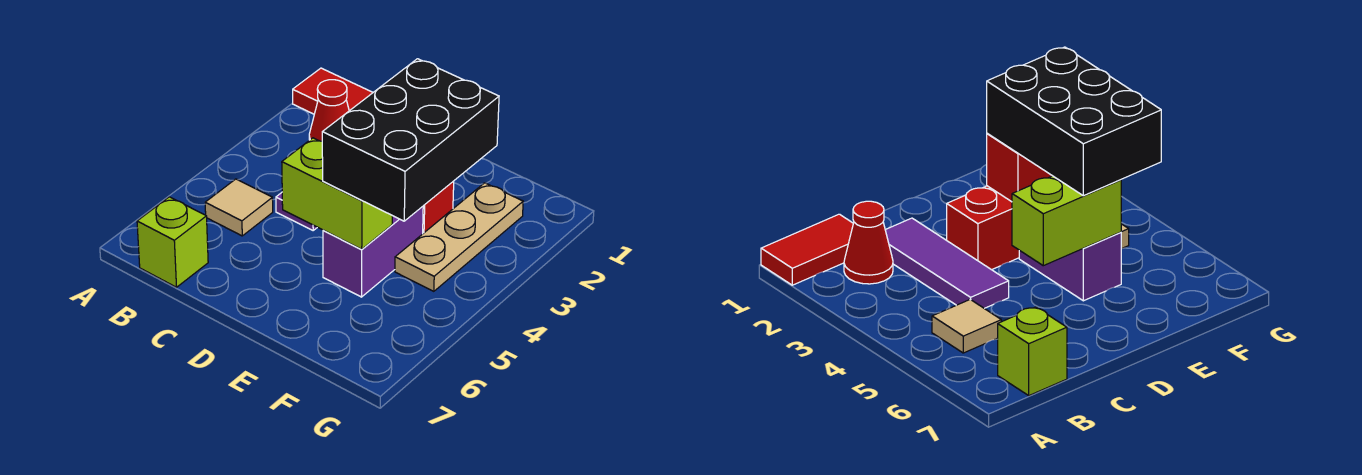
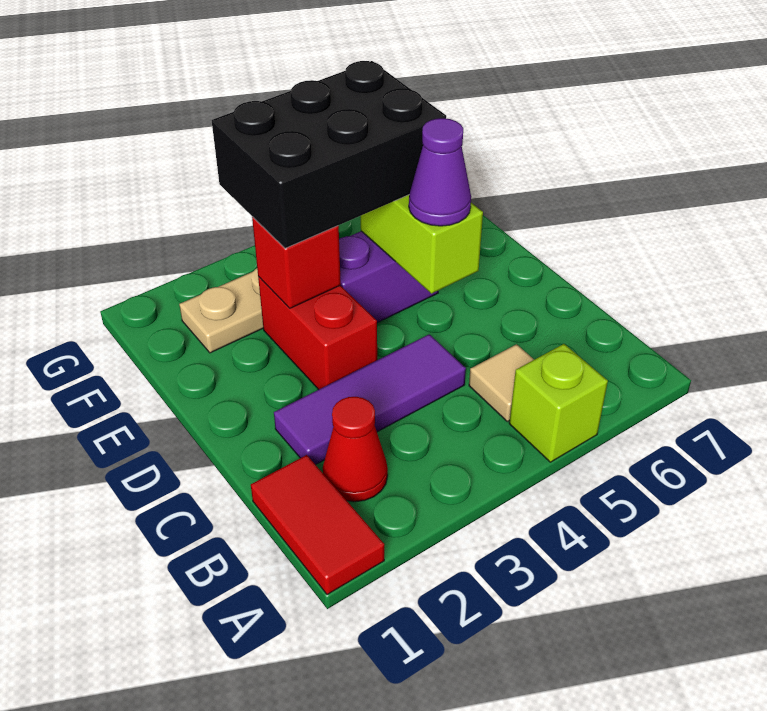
lime 1x1 brick [137,197,208,287] -> lime 1x1 brick moved to [509,344,608,462]
none -> purple 1x1 cone [409,118,471,226]

